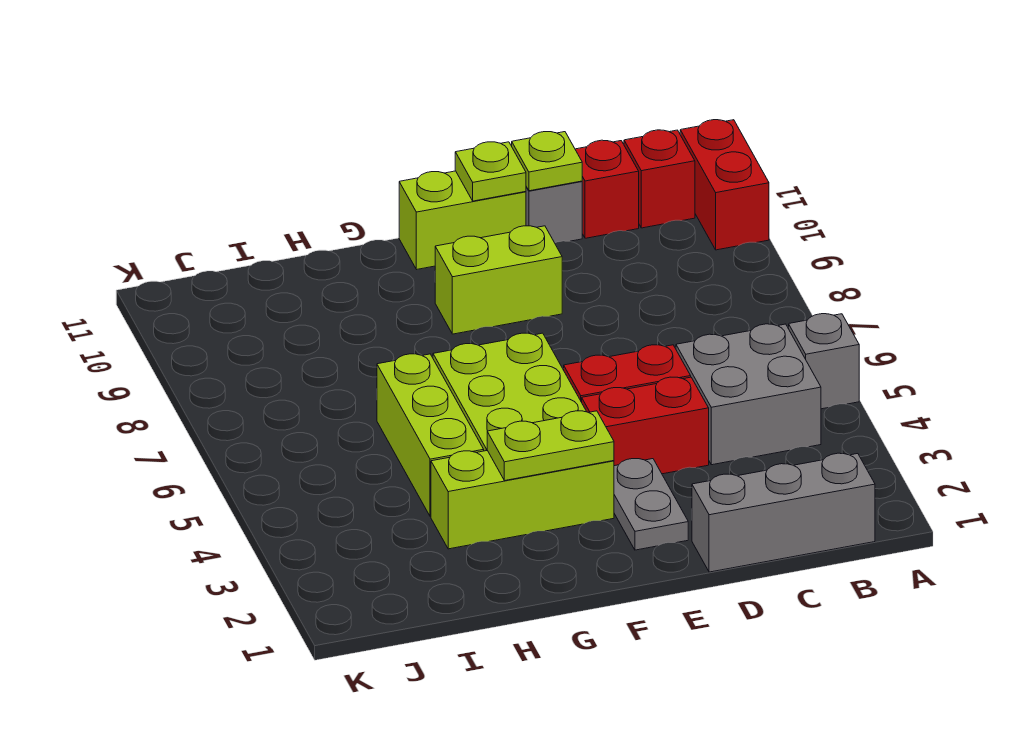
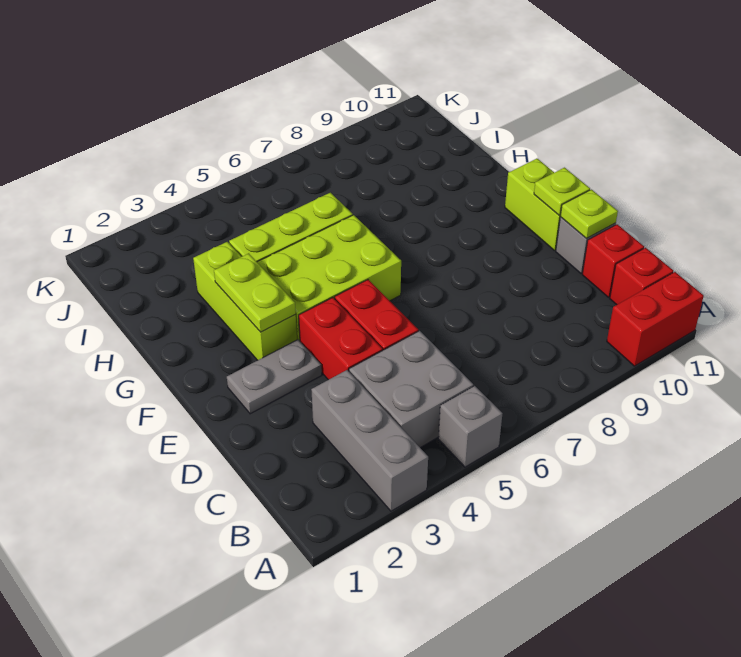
grey 1x3 brick [692,453,875,572] -> grey 1x3 brick moved to [311,370,428,511]
lime 1x2 brick [435,226,562,334] -> none

